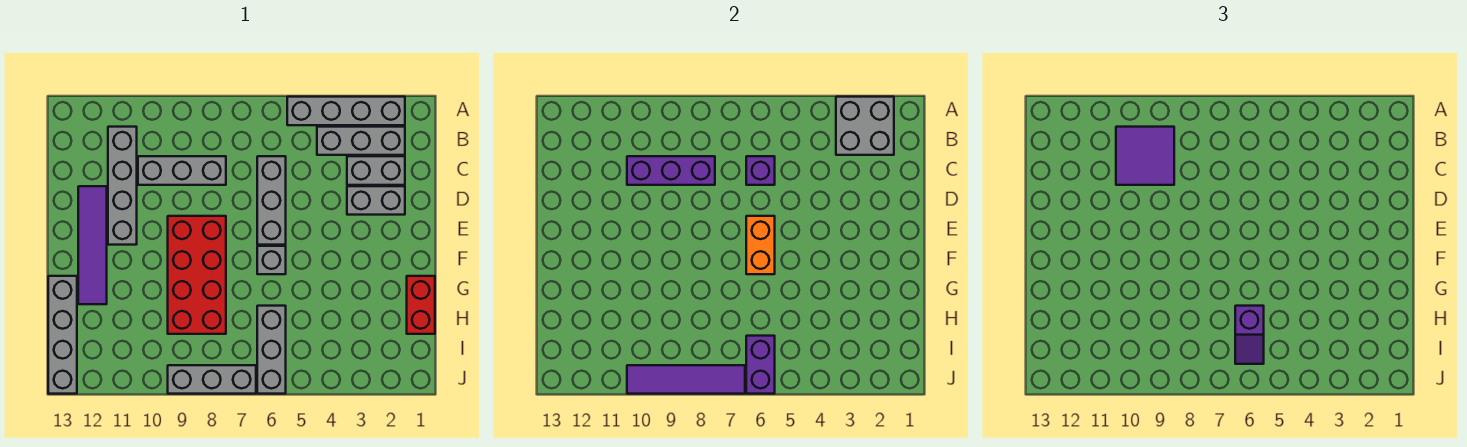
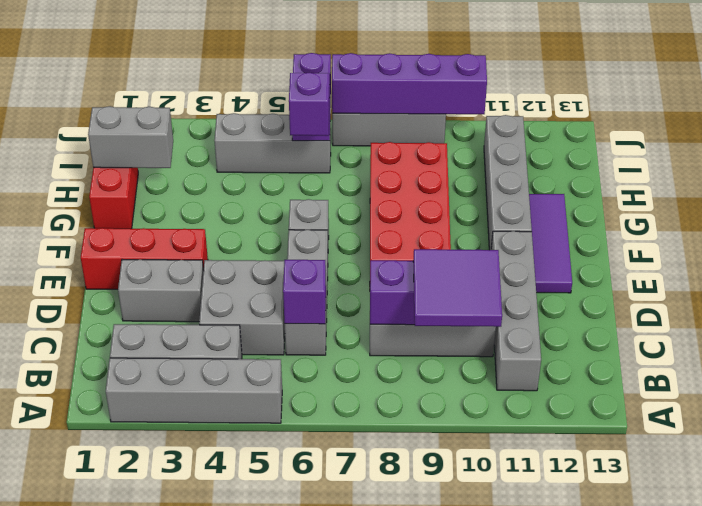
grey 2x2 brick [836,97,894,155] -> grey 2x2 brick moved to [199,260,285,355]
grey 1x2 brick [347,156,405,185] -> grey 1x2 brick moved to [88,106,173,168]
purple 1x4 tile [78,186,107,304] -> purple 1x3 tile [529,194,572,293]
none -> red 1x3 brick [81,228,208,289]
orange 1x2 brick [746,216,775,274] -> none
grey 1x4 brick [48,276,77,394] -> grey 1x4 brick moved to [484,115,532,250]
grey 1x3 brick [257,306,286,394] -> grey 1x3 brick turned to [214,113,331,173]
purple 1x4 tile [627,365,745,394] -> purple 1x4 brick [332,53,487,114]

